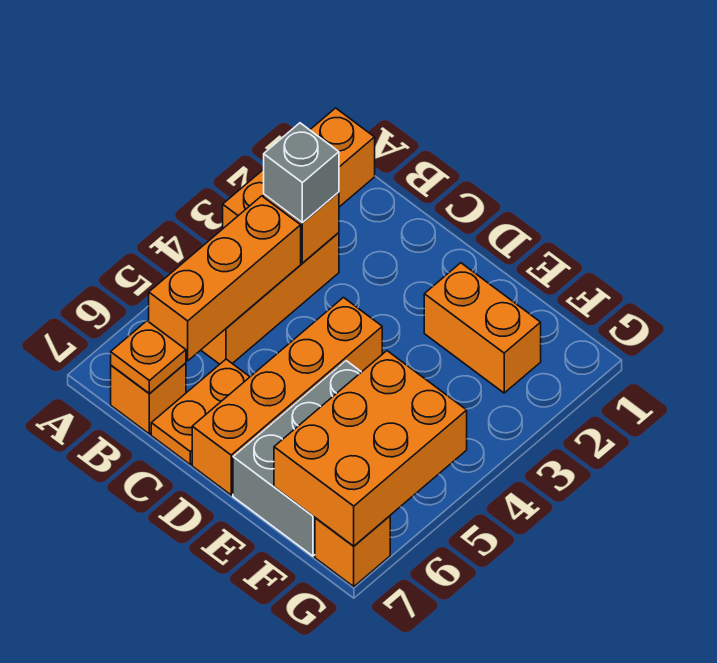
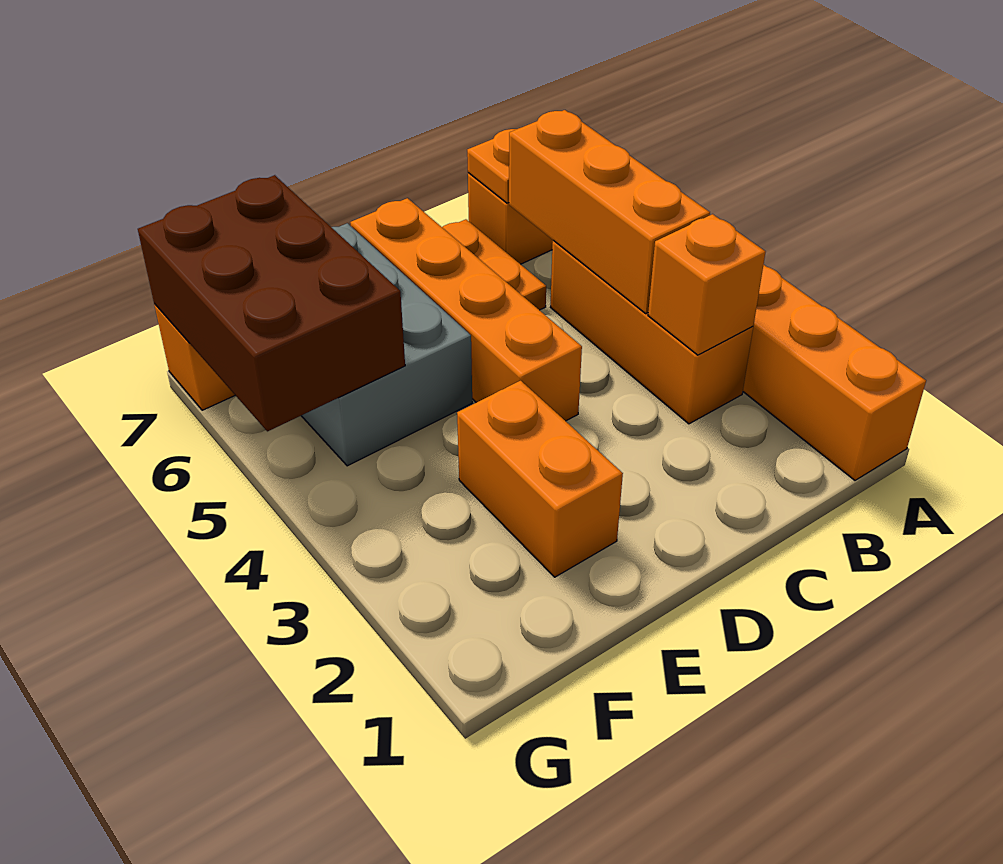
grey 1x1 brick [264,123,339,223] -> none
orange 1x2 brick [424,263,541,393] -> orange 1x2 brick turned to [457,381,623,577]
orange 2x3 brick [274,351,467,546] -> brown 2x3 brick [138,175,405,431]

